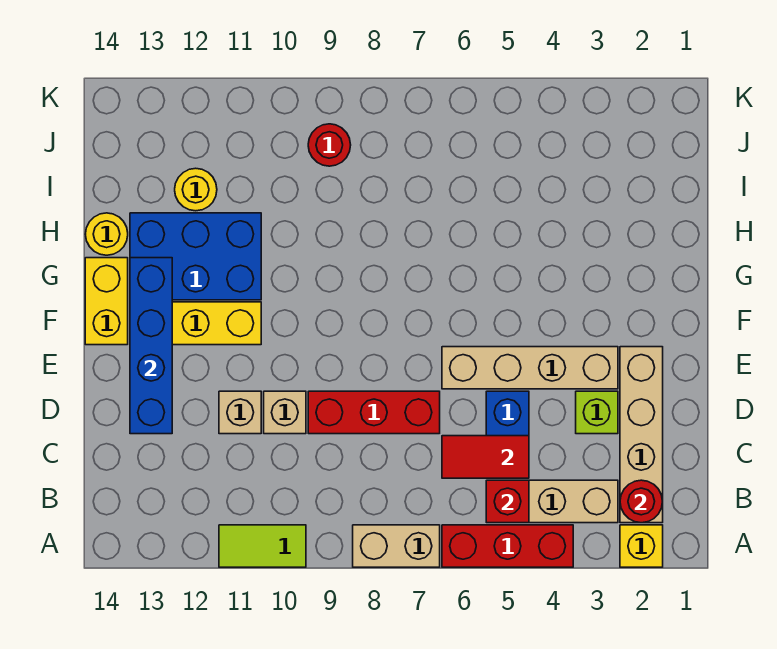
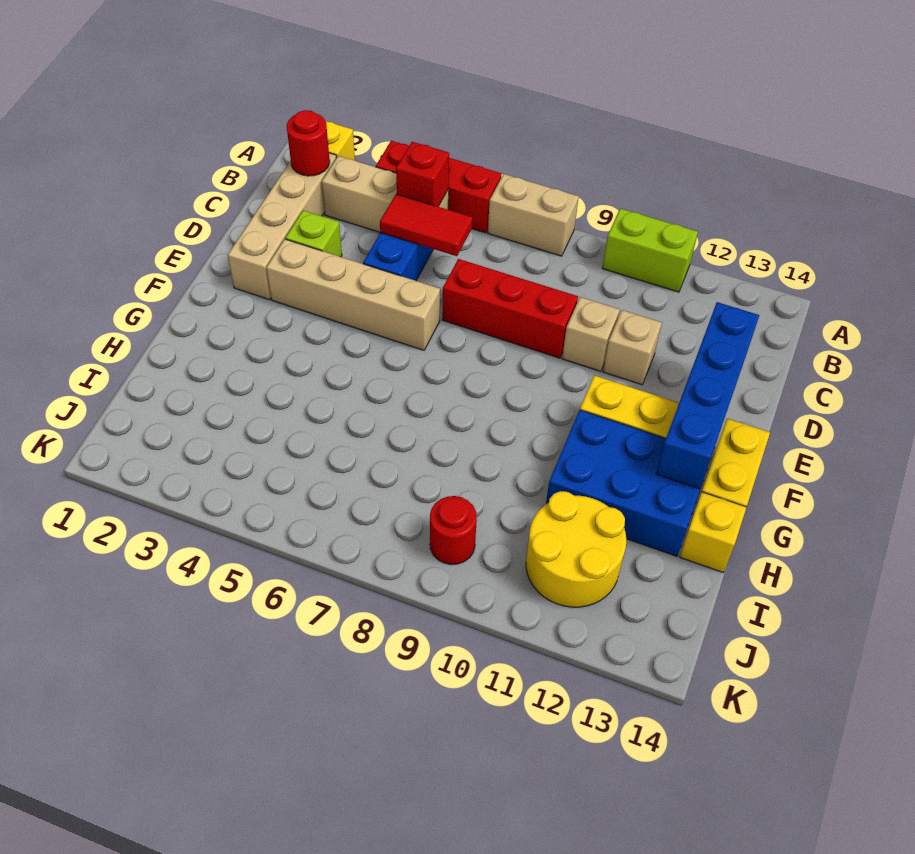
lime 1x2 tile [219,525,306,567] -> lime 1x2 brick [602,208,698,292]
yellow 1x1 round brick [85,213,128,255] -> yellow 1x1 brick [680,492,746,572]
yellow 1x1 round brick [175,168,217,211] -> yellow 2x2 round brick [526,491,626,607]

